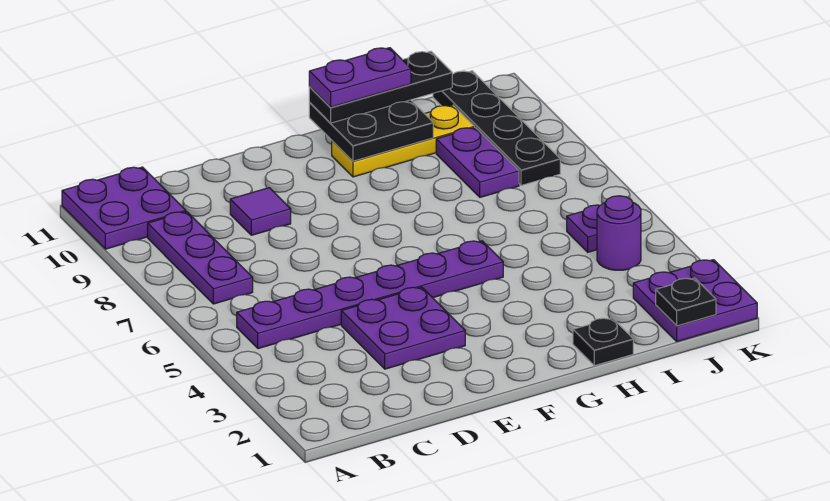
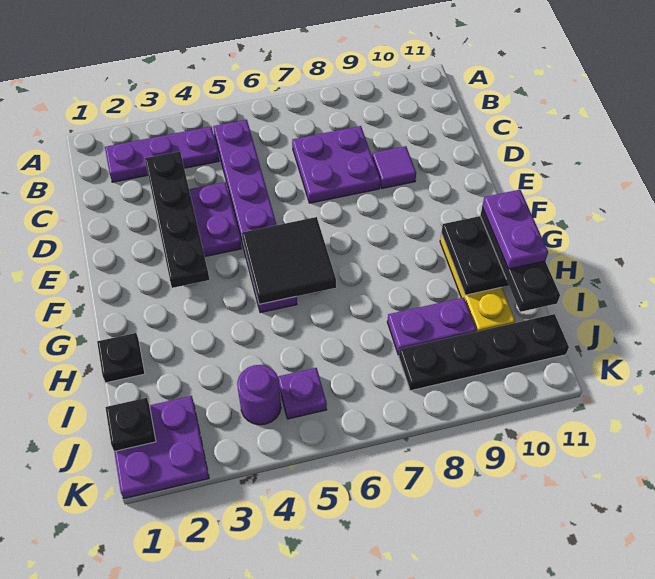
purple 2x2 plate [62,167,186,249] -> purple 2x2 plate moved to [292,126,380,203]
purple 1x3 plate [148,212,253,304] -> purple 1x3 plate moved to [105,127,219,182]
none -> black 1x4 plate [145,151,209,288]
none -> black 2x2 tile [242,217,336,304]

